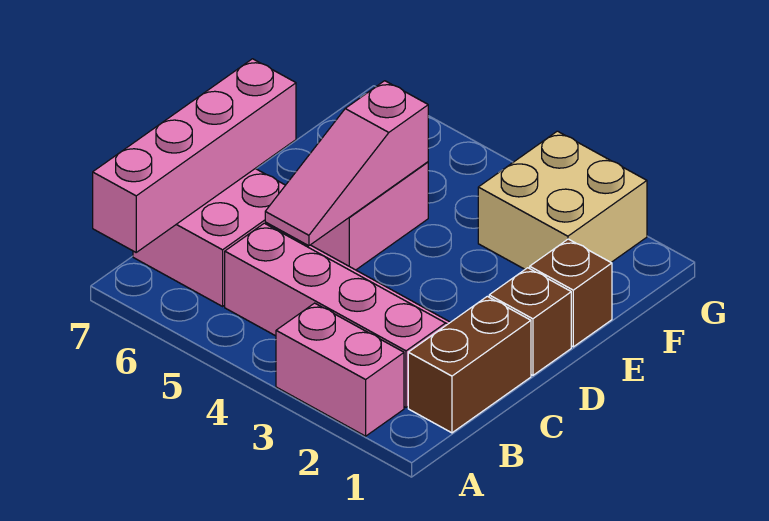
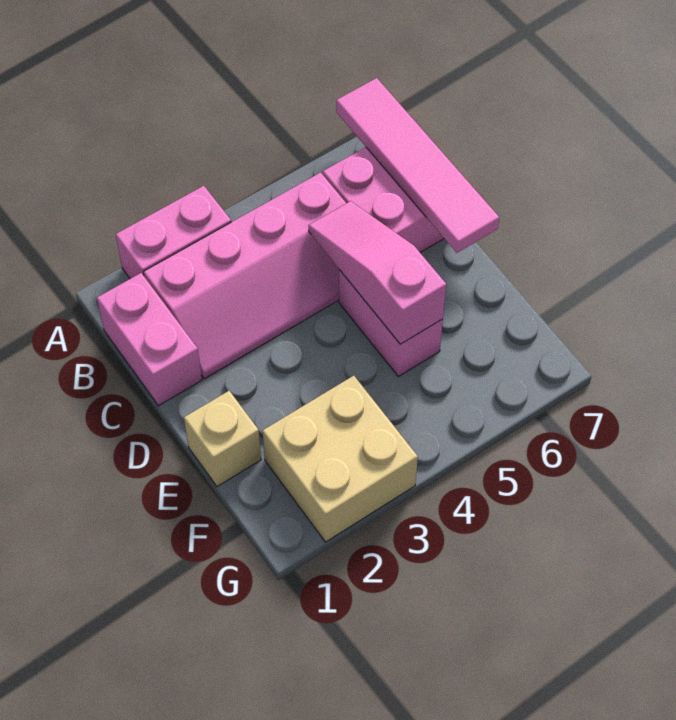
pink 1x4 brick [93,59,296,252] -> pink 1x4 tile [336,78,499,253]
brown 1x2 brick [408,296,531,433] -> pink 1x2 brick [97,273,202,406]
brown 1x1 brick [489,268,571,375] -> none
brown 1x1 brick [530,239,612,347] -> tan 1x1 brick [184,391,261,486]

